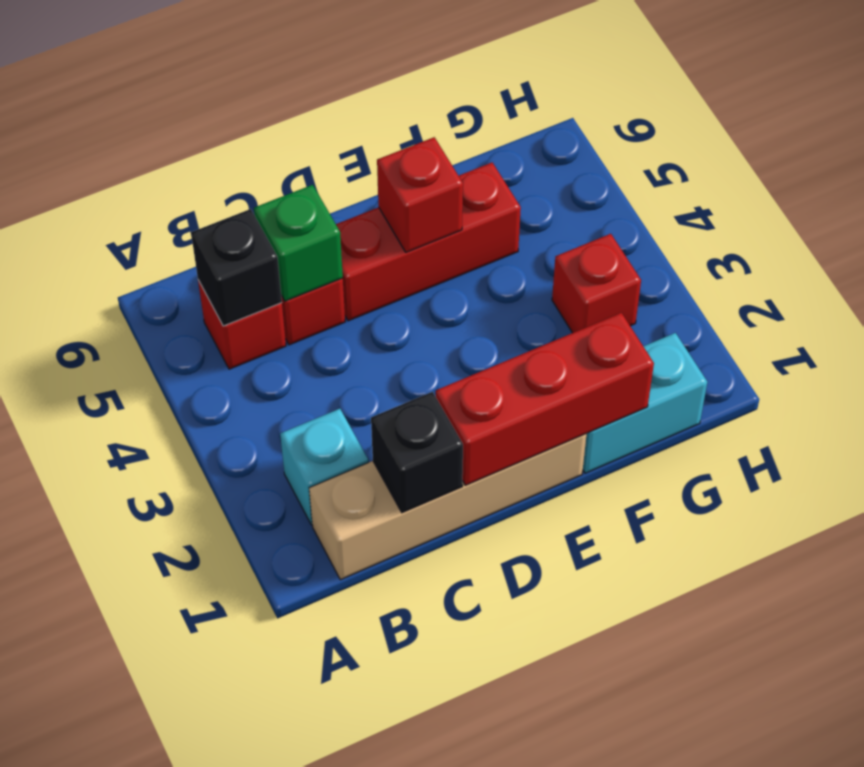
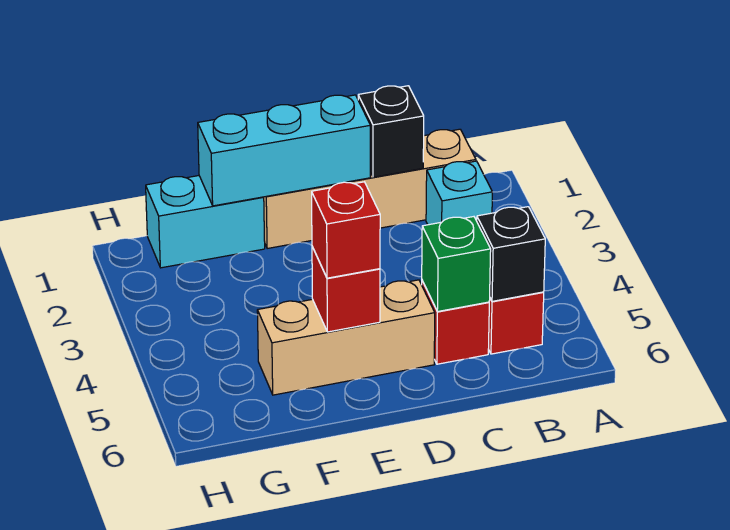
red 1x3 brick [436,313,654,485] -> cyan 1x3 brick [198,95,370,206]
red 1x3 brick [336,163,521,321] -> tan 1x3 brick [257,280,435,395]
red 1x1 brick [552,234,641,333] -> red 1x1 brick moved to [312,182,380,278]

